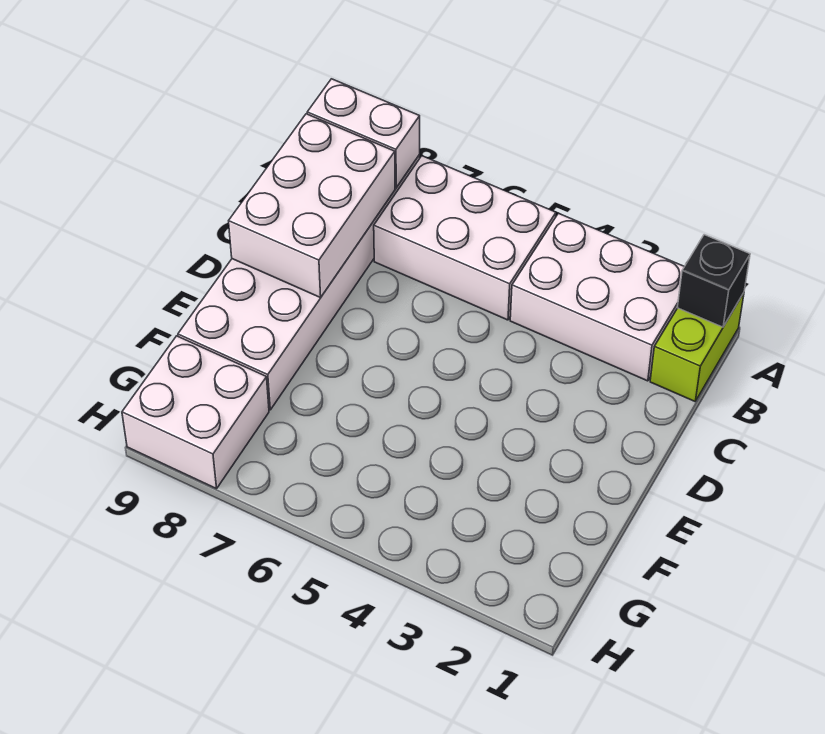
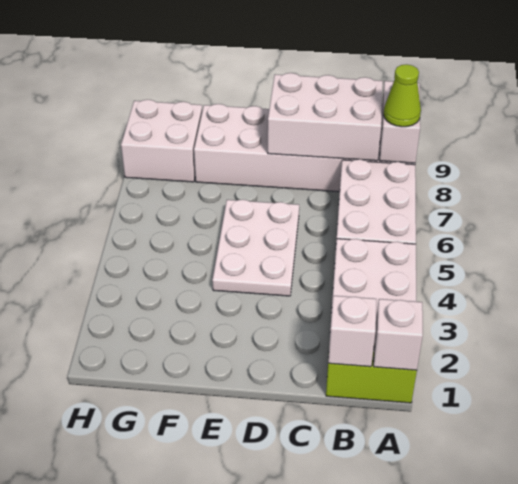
black 1x1 brick [677,235,750,327] -> white 1x1 brick [374,299,423,370]
none -> lime 1x1 cone [384,64,421,127]
none -> white 1x1 brick [328,296,376,367]
none -> white 2x3 plate [212,200,299,296]

